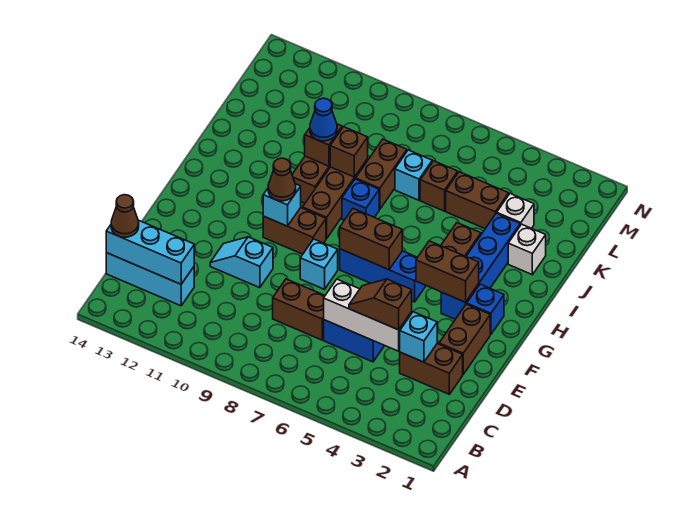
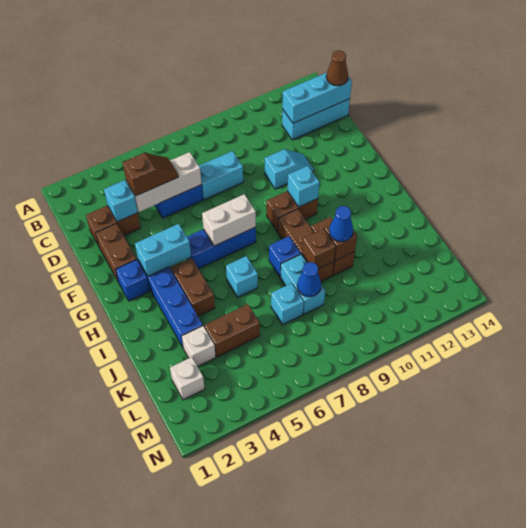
brown 1x2 brick [273,279,325,340] -> cyan 1x2 brick [199,151,243,200]
cyan 1x1 brick [300,239,338,289] -> cyan 1x1 brick moved to [226,256,258,297]
brown 1x2 brick [416,241,479,302] -> cyan 1x2 brick [135,224,191,276]
brown 1x2 brick [340,209,402,270] -> white 1x2 brick [202,194,256,246]
brown 1x1 cone [268,158,296,201] -> none
white 1x1 brick [508,224,546,275] -> white 1x1 brick moved to [170,357,205,400]
brown 1x2 brick [356,139,407,209] -> cyan 1x2 brick [280,254,325,314]
brown 1x1 brick [420,161,458,211] -> none
none -> blue 1x1 cone [297,262,321,297]

